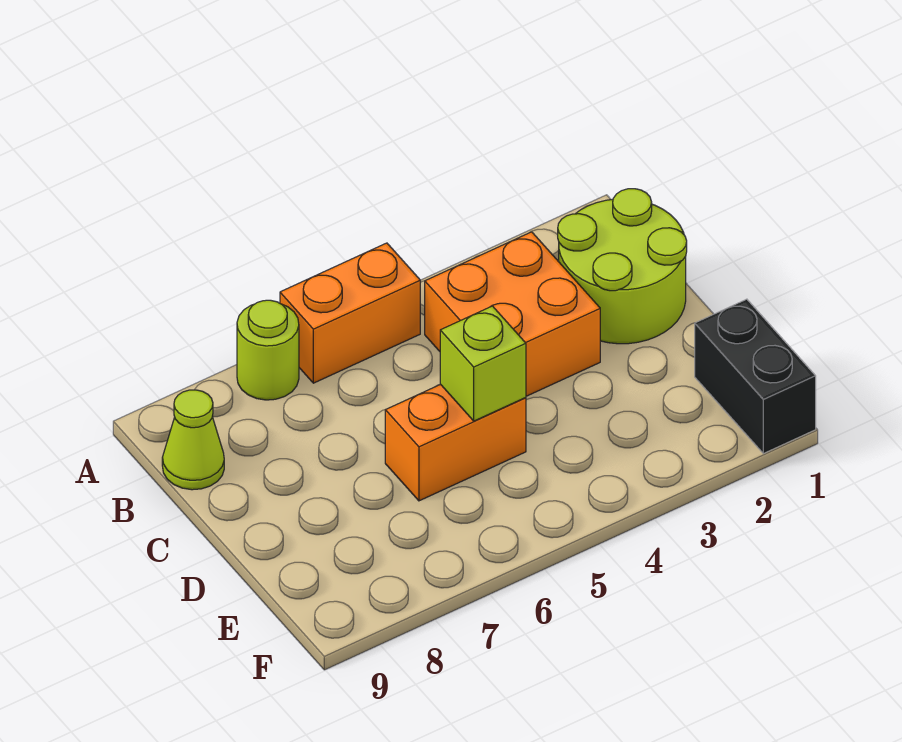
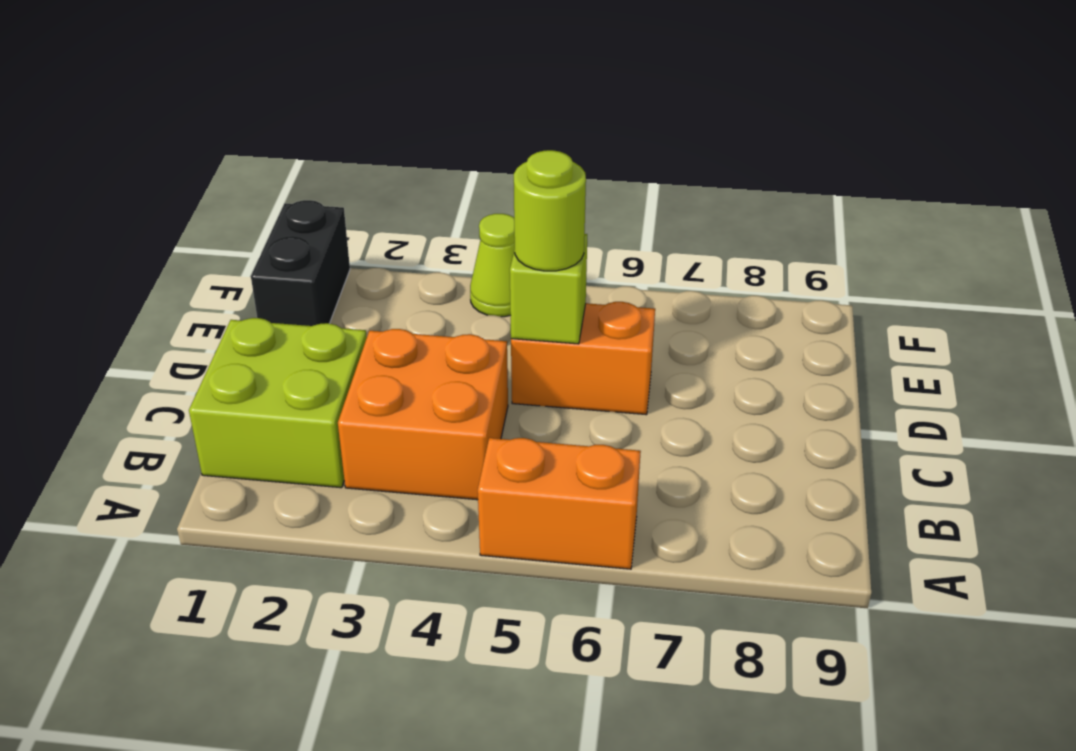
lime 1x1 round brick [237,300,299,400] -> lime 1x1 round brick moved to [514,150,586,271]
lime 2x2 round brick [558,189,687,344] -> lime 2x2 brick [189,318,367,488]
lime 1x1 cone [162,390,224,490] -> lime 1x1 cone moved to [470,214,515,317]

